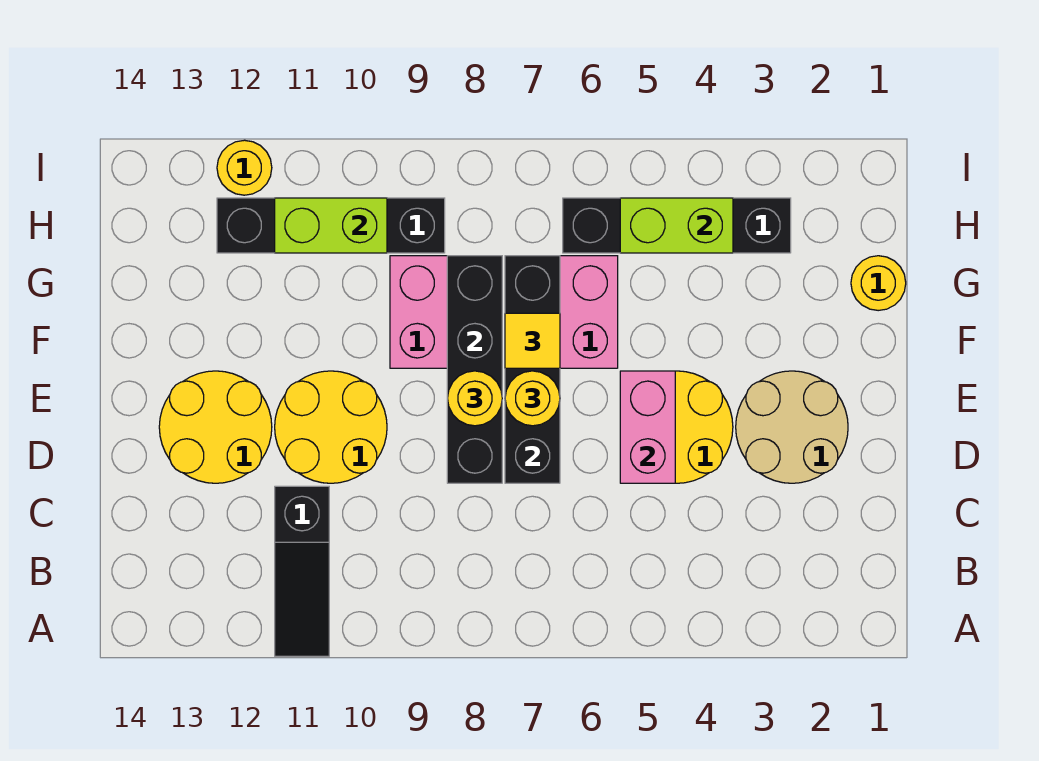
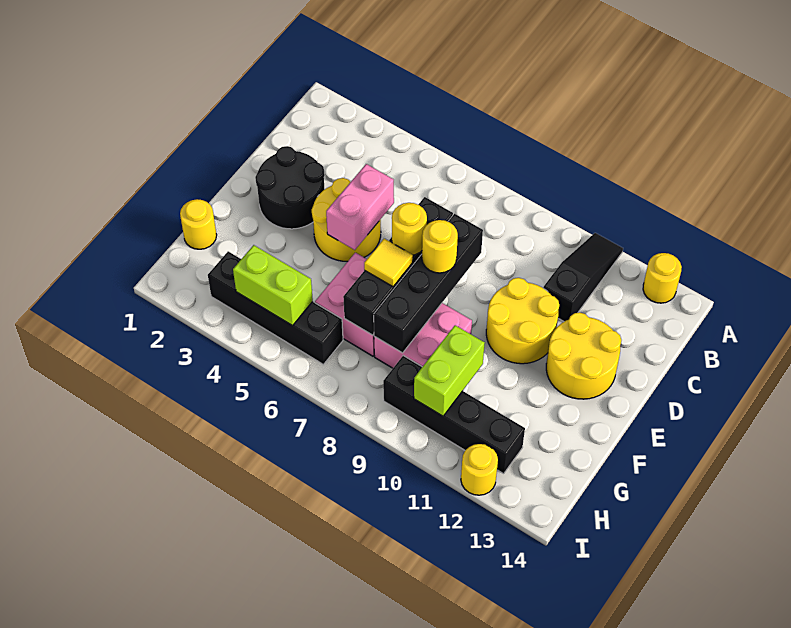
none -> yellow 1x1 round brick [643,253,682,303]
tan 2x2 round brick [736,371,848,483] -> black 2x2 round brick [255,146,325,229]
lime 1x2 brick [275,198,387,253] -> lime 1x2 brick turned to [414,325,485,416]

